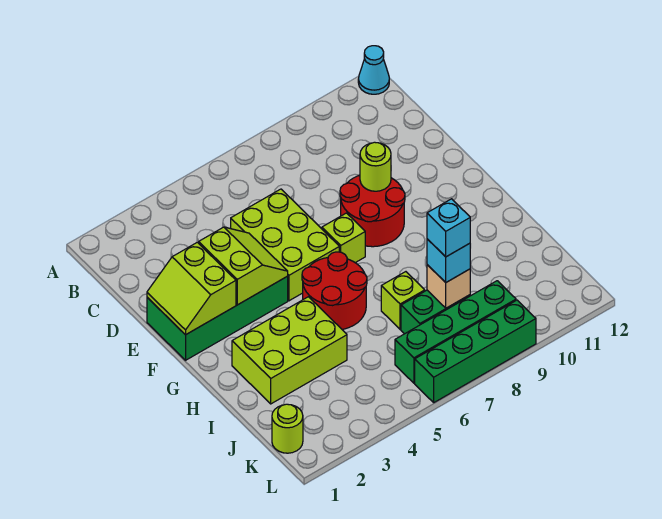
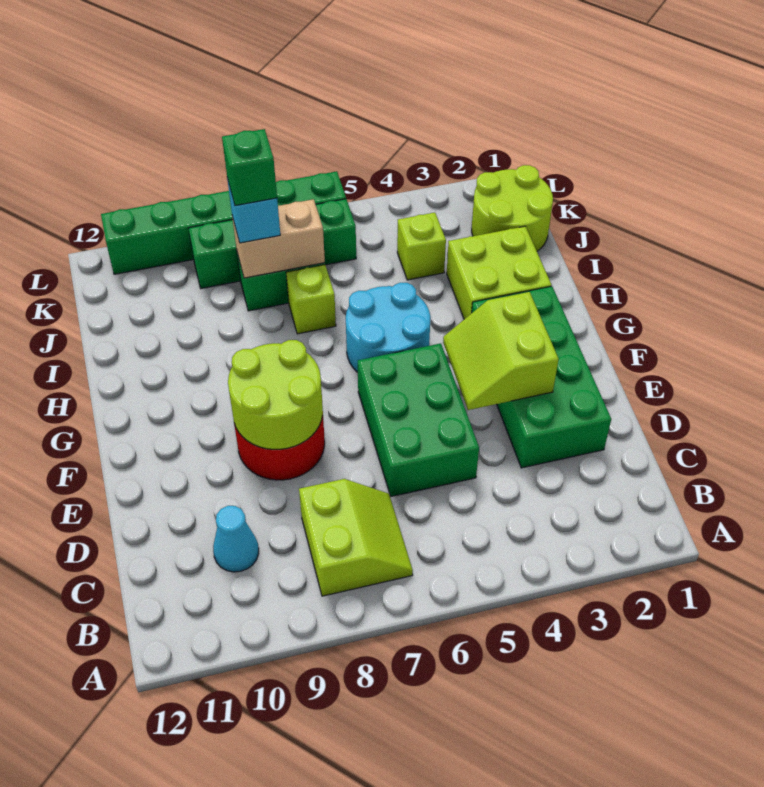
cyan 1x1 cone [358,46,389,94] -> cyan 1x1 cone moved to [213,506,259,572]
lime 2x3 brick [231,189,339,301] -> green 2x3 brick [358,343,479,497]
green 2x4 brick [147,276,288,360] -> green 2x4 brick turned to [472,286,611,468]
lime 2x2 slope [147,242,236,335] -> lime 2x2 slope moved to [299,479,413,596]
lime 1x1 round brick [360,142,391,191] -> lime 2x2 round brick [228,340,323,449]
lime 1x1 brick [322,213,365,263] -> lime 1x1 brick moved to [397,213,446,280]
red 2x2 round brick [302,252,367,329] -> cyan 2x2 round brick [346,283,430,372]
lime 2x3 brick [232,297,347,404] -> lime 2x2 brick [447,226,552,319]
tan 1x1 brick [427,265,470,308] -> tan 1x2 brick [232,199,325,278]
cyan 1x1 brick [427,199,470,257] -> green 1x1 brick [222,129,277,206]
lime 1x1 round brick [272,404,303,453] -> lime 2x2 round brick [472,165,553,251]
green 1x4 brick [415,300,536,402] -> green 1x6 brick [101,171,346,274]

